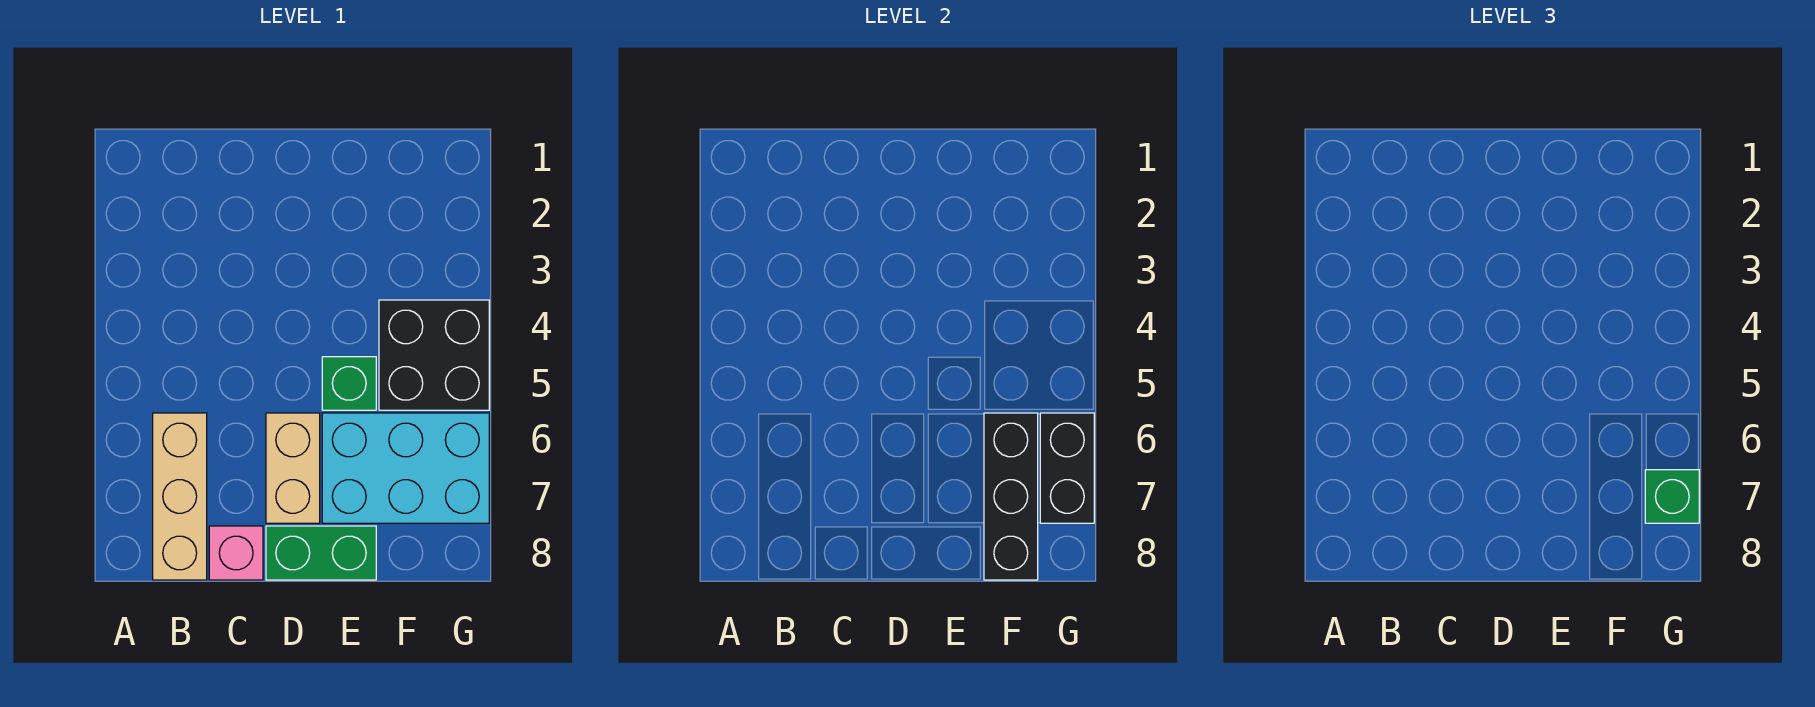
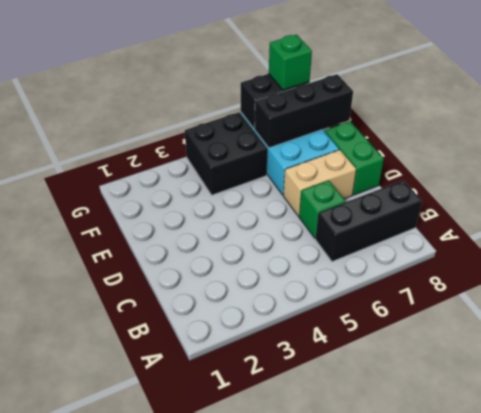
tan 1x3 brick [153,413,207,580] -> black 1x3 brick [315,180,422,262]
pink 1x1 brick [209,526,263,580] -> none
green 1x1 brick [322,357,376,410] -> green 1x1 brick moved to [299,180,346,238]

